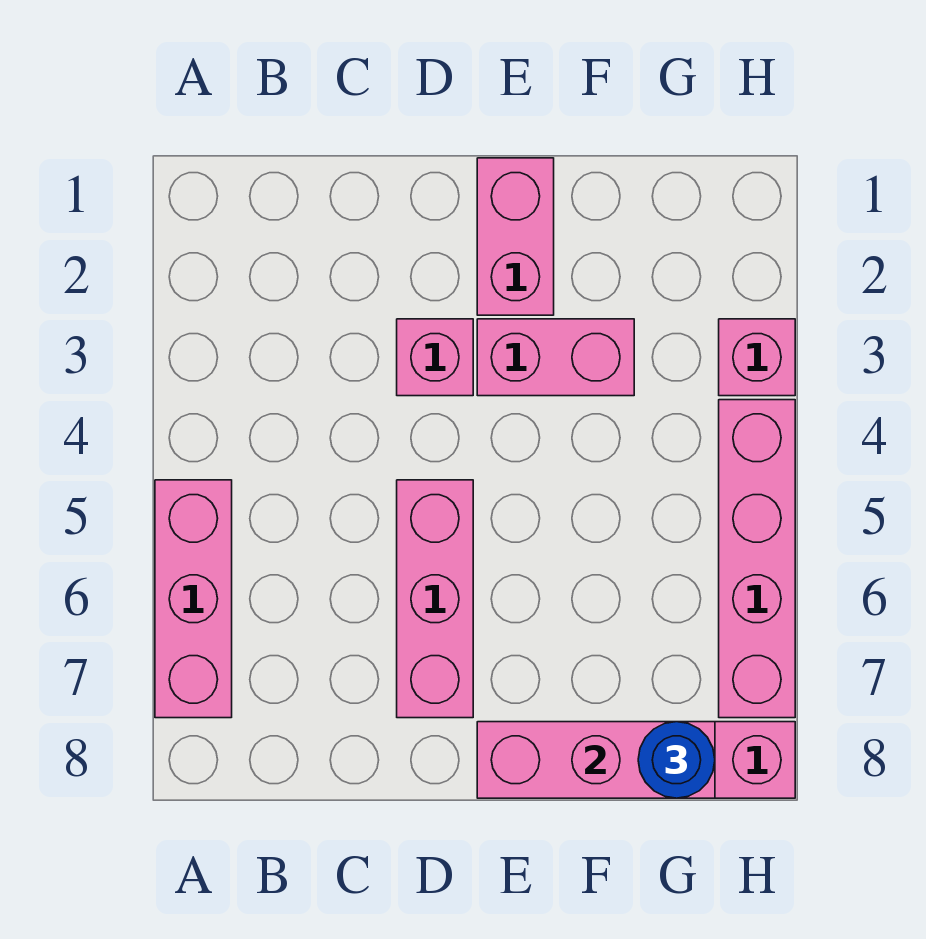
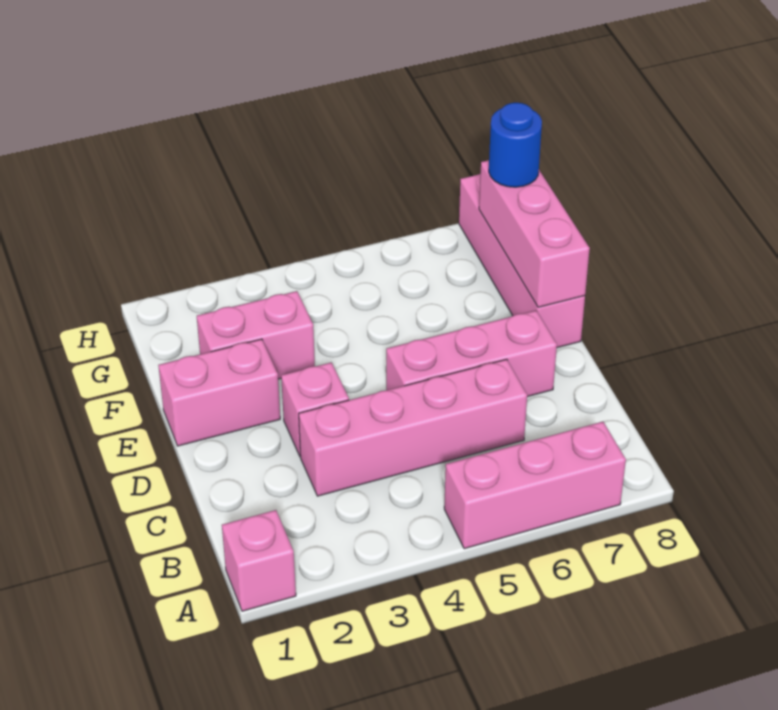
pink 1x2 brick [477,319,634,396] -> pink 1x2 brick turned to [197,291,315,379]
pink 1x1 brick [719,319,795,396] -> pink 1x1 brick moved to [222,510,296,611]
pink 1x4 brick [719,400,795,718] -> pink 1x4 brick moved to [299,359,527,496]

